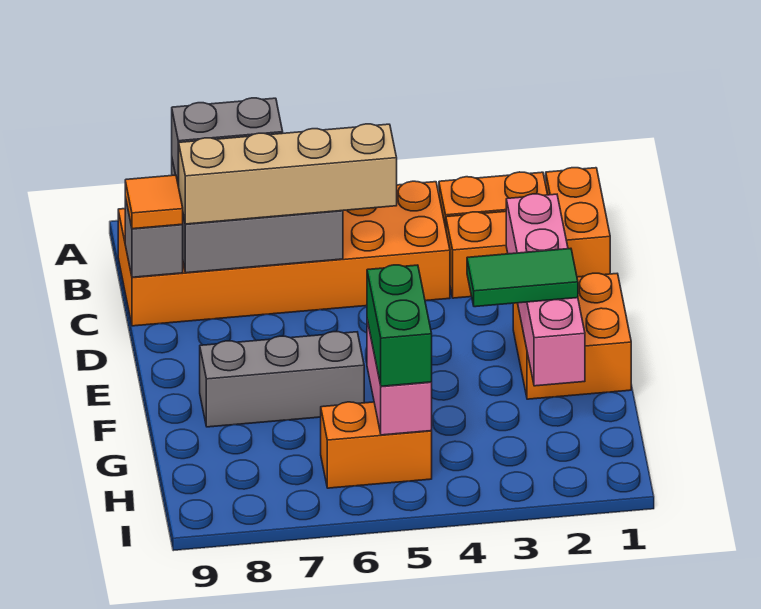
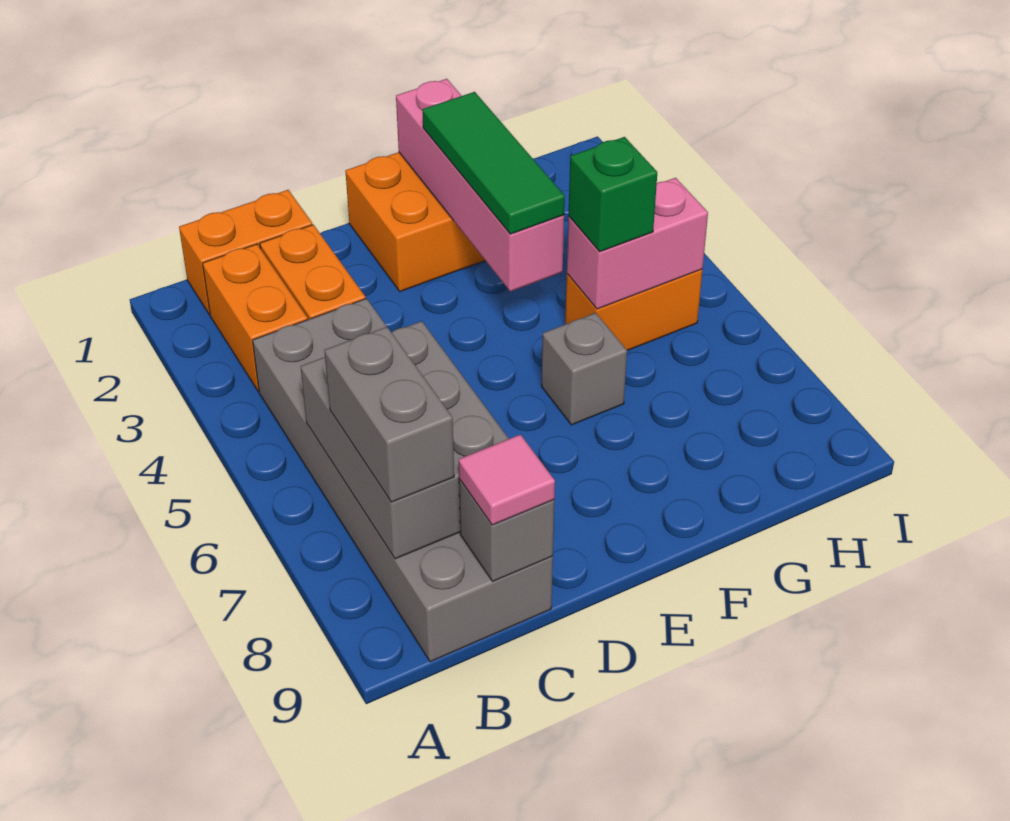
orange 2x6 brick [118,181,450,326] -> grey 2x6 brick [253,298,553,662]
tan 1x4 brick [179,124,397,224] -> none
orange 1x1 tile [125,175,183,229] -> pink 1x1 tile [459,434,555,525]
pink 1x4 brick [506,194,585,386] -> pink 1x4 brick turned to [396,79,564,292]
green 1x2 tile [467,248,578,307] -> green 1x3 tile [423,92,565,234]
grey 1x3 brick [200,332,364,427] -> grey 1x1 brick [542,313,627,425]
green 1x2 brick [367,265,432,386] -> green 1x1 brick [568,137,657,252]
orange 1x2 brick [321,402,432,488] -> orange 1x2 brick turned to [565,269,702,350]

